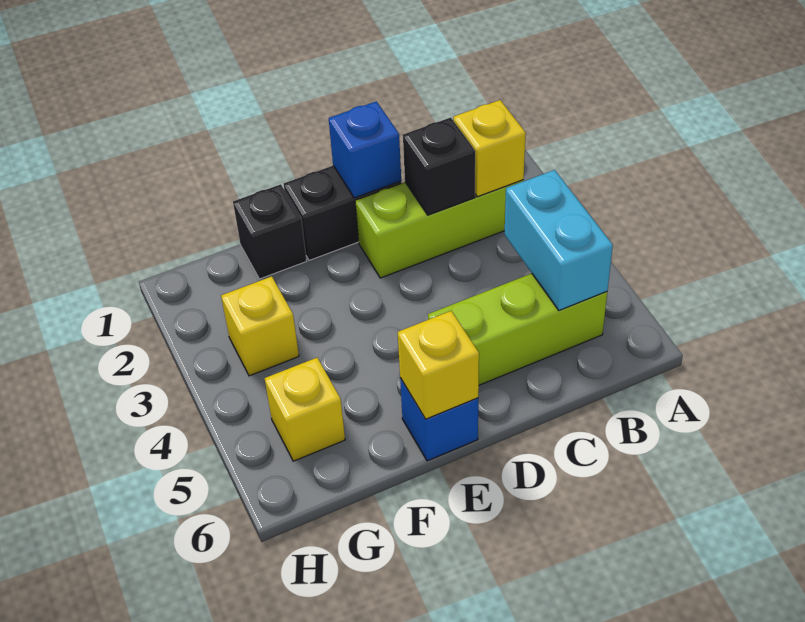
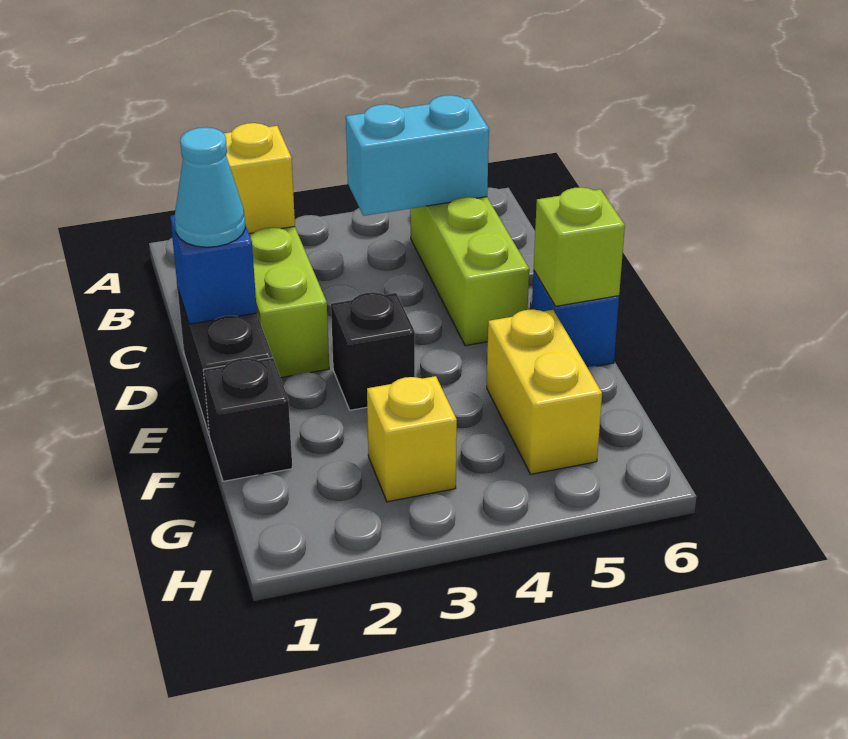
black 1x1 brick [403,118,475,215] -> black 1x1 brick moved to [331,292,415,410]
none -> cyan 1x1 cone [175,127,245,247]
yellow 1x1 brick [398,311,479,419] -> lime 1x1 brick [534,187,625,306]
yellow 1x1 brick [265,358,345,461] -> yellow 1x2 brick [487,310,602,474]

